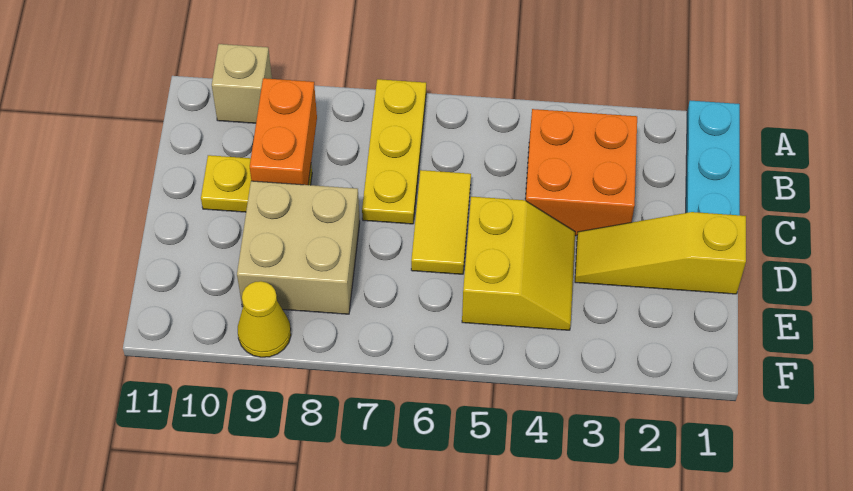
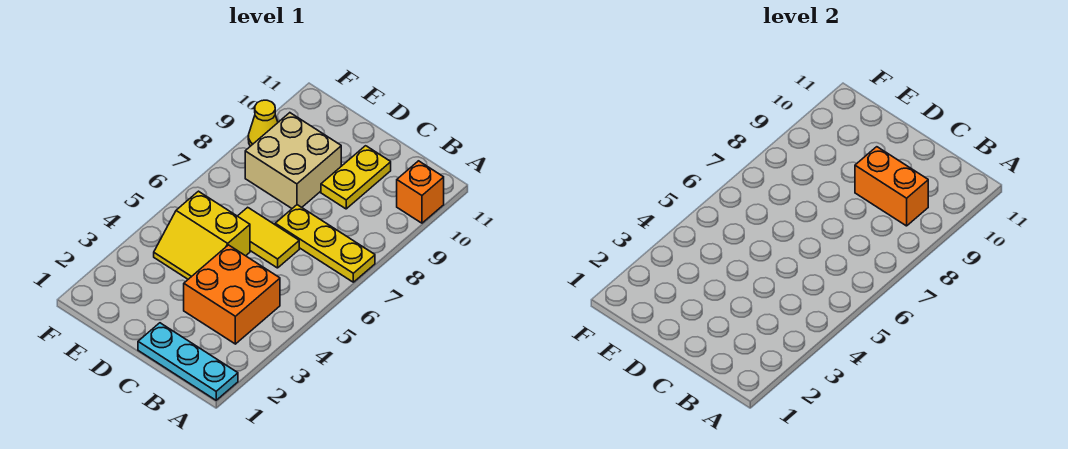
tan 1x1 brick [212,44,272,123] -> orange 1x1 brick [397,161,444,223]
yellow 1x3 slope [575,212,746,294] -> none

